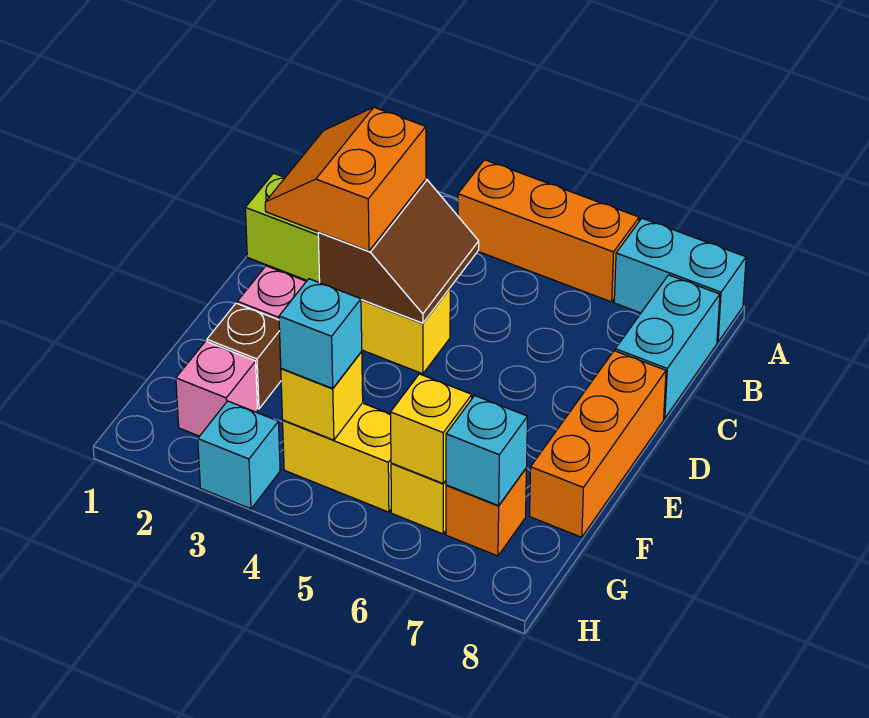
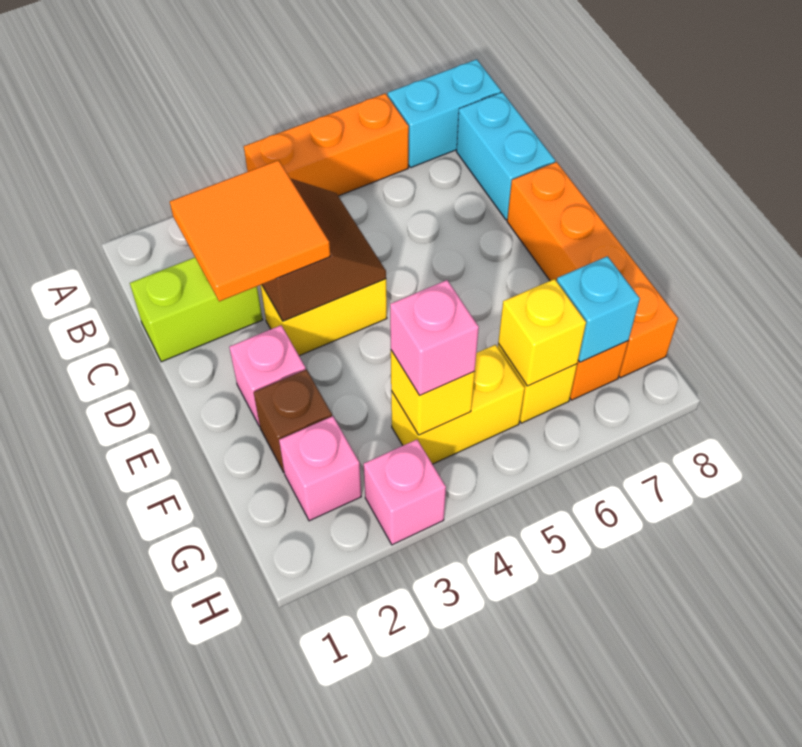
orange 2x2 slope [265,107,426,251] -> orange 2x2 tile [170,160,330,302]
orange 1x3 brick [530,351,666,537] -> orange 1x4 brick [507,162,678,378]
cyan 1x1 brick [279,279,362,388] -> pink 1x1 brick [390,280,479,395]
cyan 1x1 brick [198,401,280,509] -> pink 1x1 brick [364,440,446,545]

